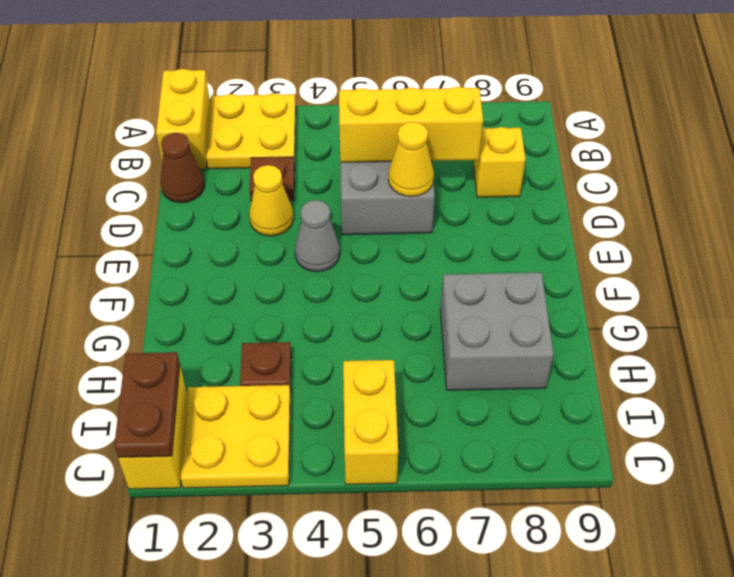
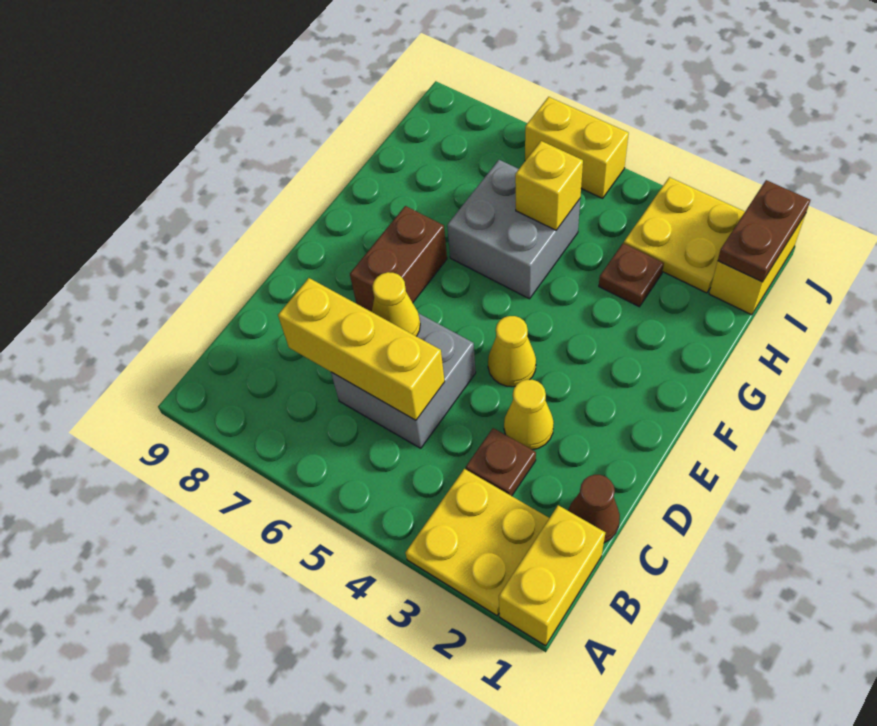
yellow 1x1 brick [474,127,526,197] -> yellow 1x1 brick moved to [515,141,583,230]
grey 1x1 cone [295,200,340,272] -> yellow 1x1 cone [488,316,536,387]
none -> brown 1x2 brick [350,206,447,312]
grey 2x2 brick [440,272,554,390] -> grey 2x2 brick moved to [447,160,580,299]
yellow 1x2 brick [343,360,398,484] -> yellow 1x2 brick turned to [525,97,629,198]

